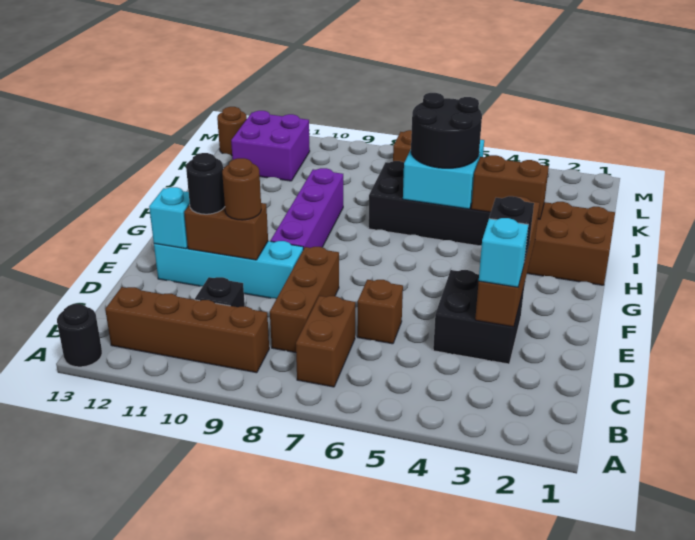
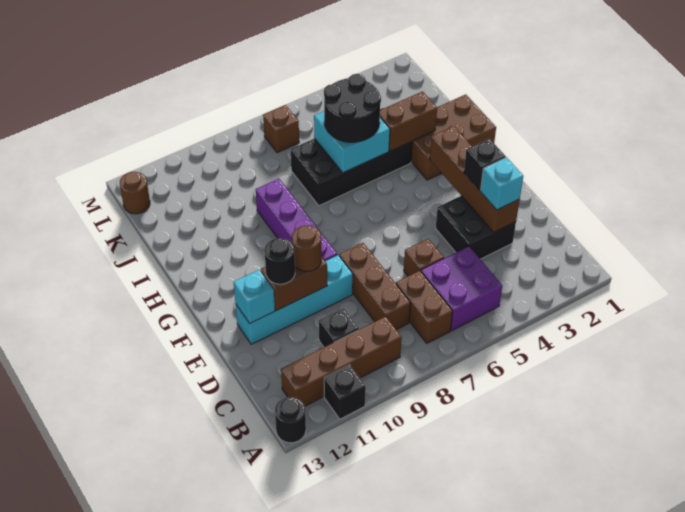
none -> black 1x1 brick [324,365,366,419]
purple 2x2 brick [231,111,310,181] -> purple 2x2 brick moved to [421,246,502,330]

